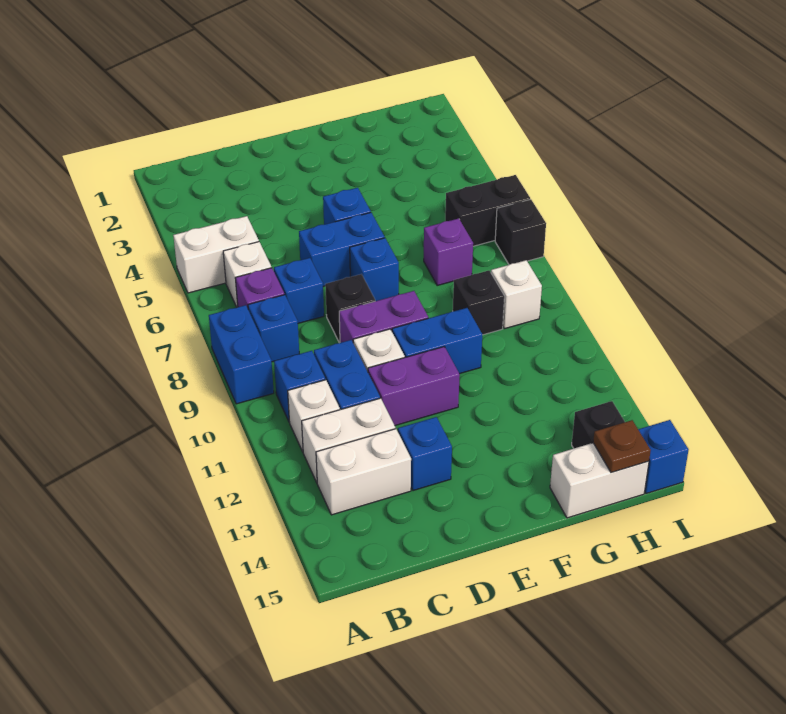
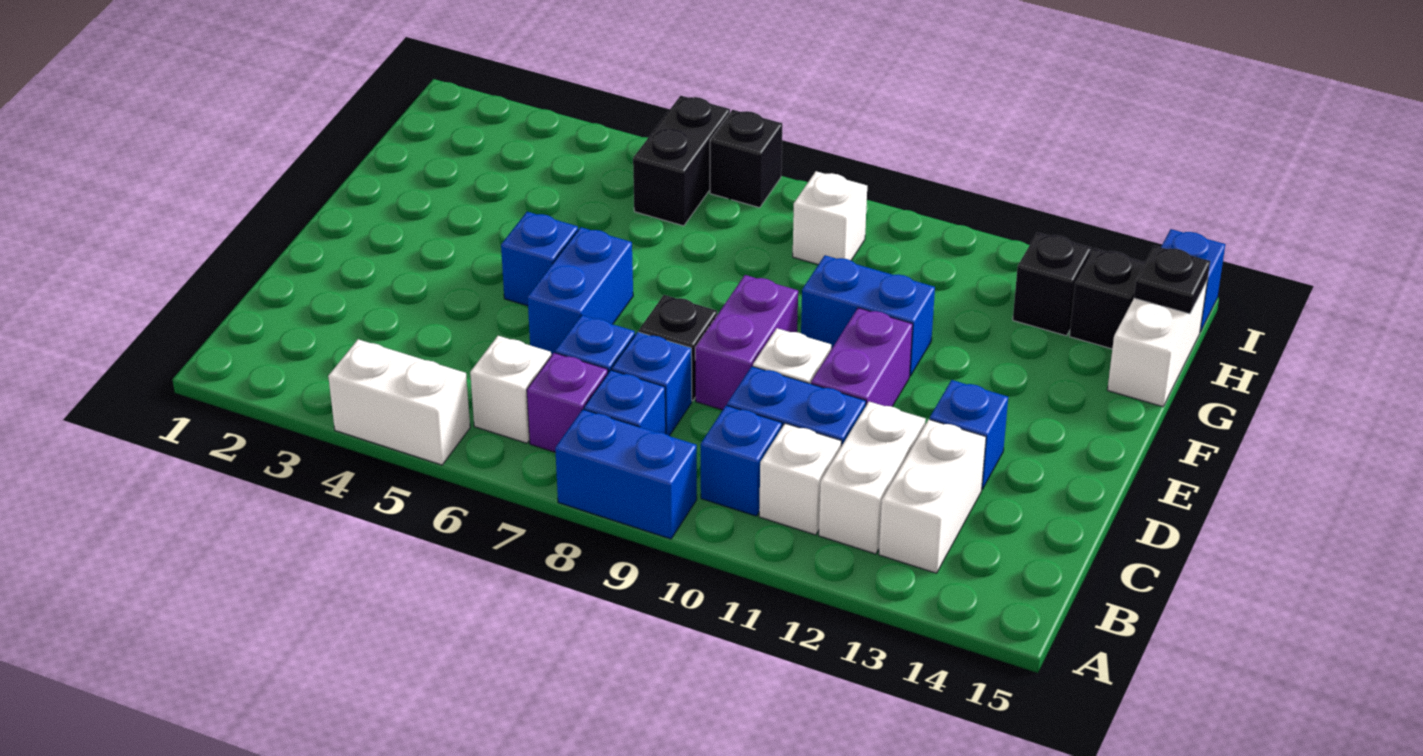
white 1x2 brick [173,216,259,293] -> white 1x2 brick turned to [328,339,470,465]
blue 1x1 brick [350,238,399,301] -> blue 1x1 brick moved to [612,332,692,436]
blue 1x2 brick [392,308,482,374] -> blue 1x2 brick turned to [801,255,935,376]
purple 1x1 brick [424,218,473,285] -> none
black 1x1 brick [453,270,504,335] -> black 1x1 brick moved to [1013,233,1091,336]
brown 1x1 plate [593,420,651,473] -> black 1x1 plate [1134,246,1210,314]

